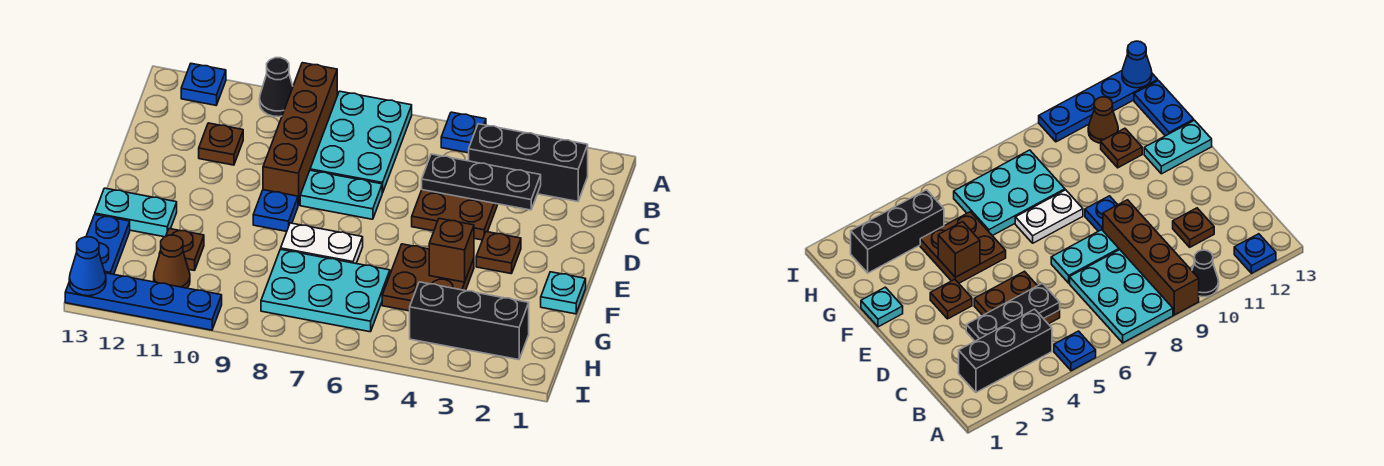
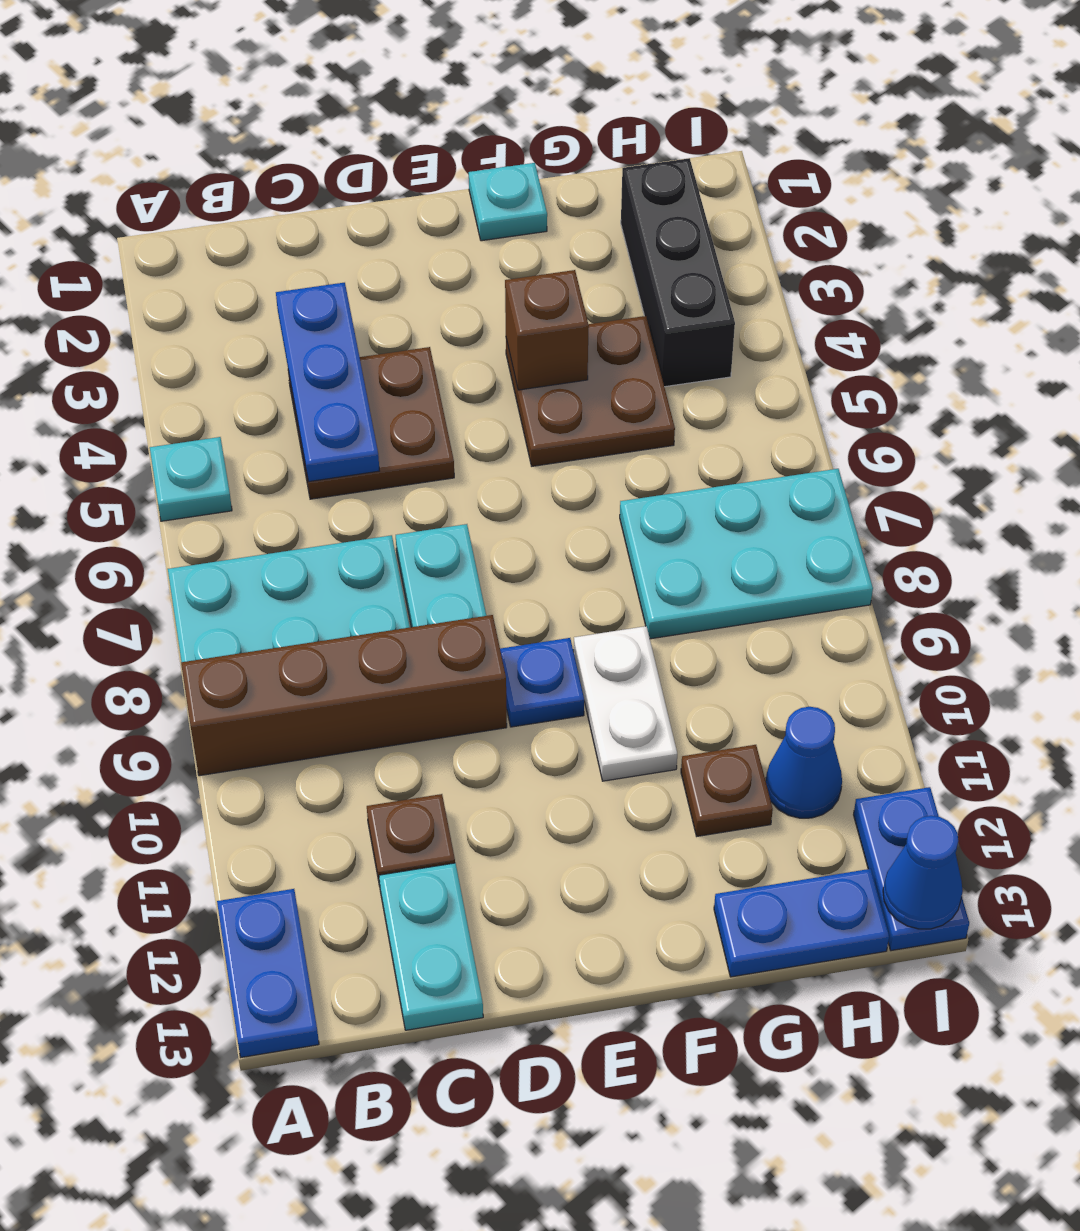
blue 1x1 plate [441,112,486,153] -> cyan 1x1 plate [150,437,232,521]
black 1x1 cone [260,58,293,117] -> none
blue 1x1 plate [181,64,226,105] -> blue 1x2 plate [217,889,319,1057]
black 1x3 brick [469,124,588,201] -> none
black 1x3 plate [422,154,541,210] -> blue 1x3 plate [276,283,379,482]
brown 1x1 plate [476,232,521,274] -> none
white 1x2 plate [281,223,363,263] -> white 1x2 plate moved to [574,626,677,781]
cyan 1x2 plate [95,188,177,237] -> cyan 1x2 plate moved to [379,863,483,1030]
cyan 2x3 plate [261,249,390,332] -> cyan 2x3 plate turned to [620,469,873,639]
brown 1x1 cone [154,235,190,288] -> blue 1x1 cone [766,707,842,818]
blue 1x4 plate [65,273,222,330] -> blue 1x2 plate [854,787,969,951]

